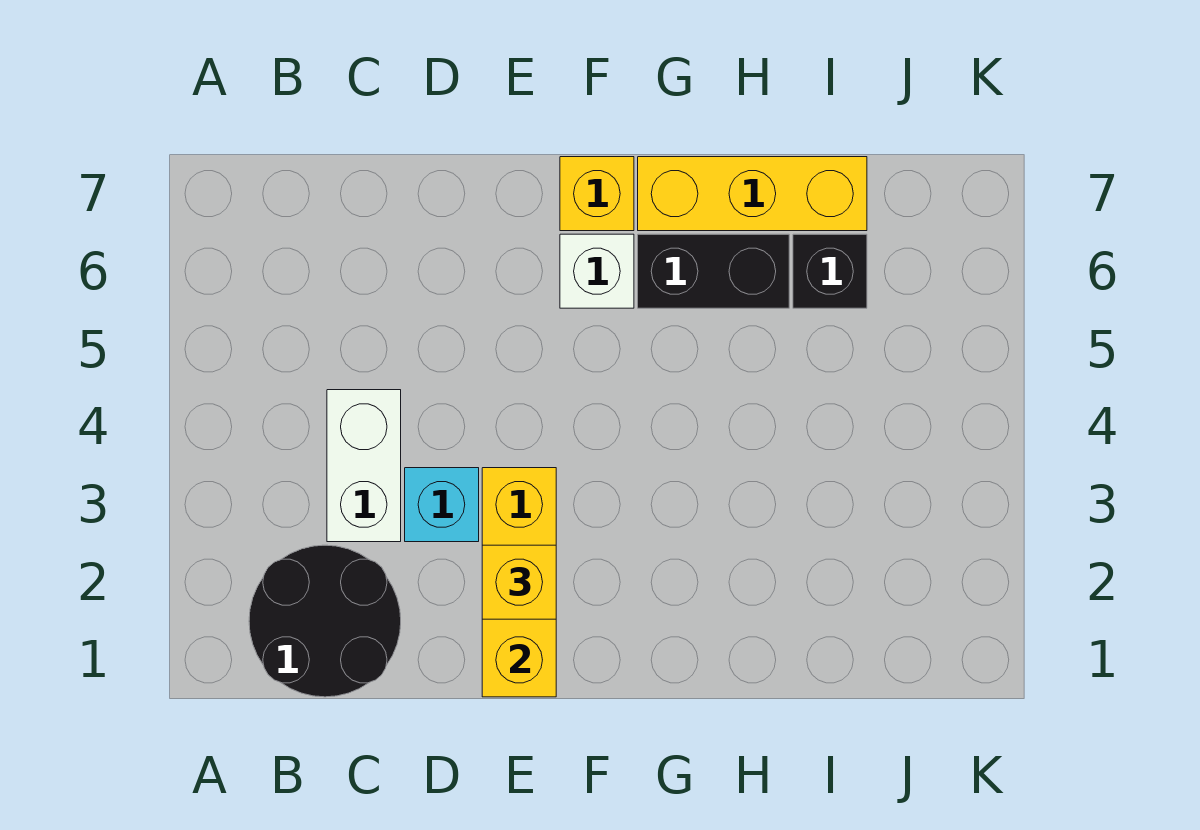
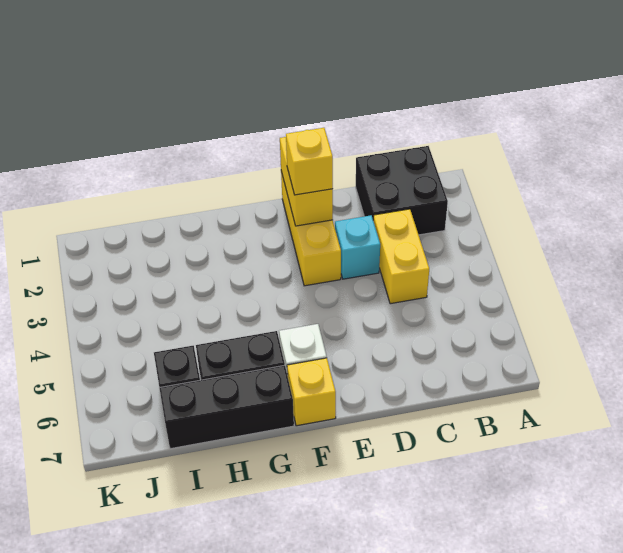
black 2x2 round brick [249,545,401,697] -> black 2x2 brick [356,146,448,235]
white 1x2 brick [327,390,401,542] -> yellow 1x2 brick [373,209,429,304]
yellow 1x3 brick [638,157,867,231] -> black 1x3 brick [160,365,294,449]

